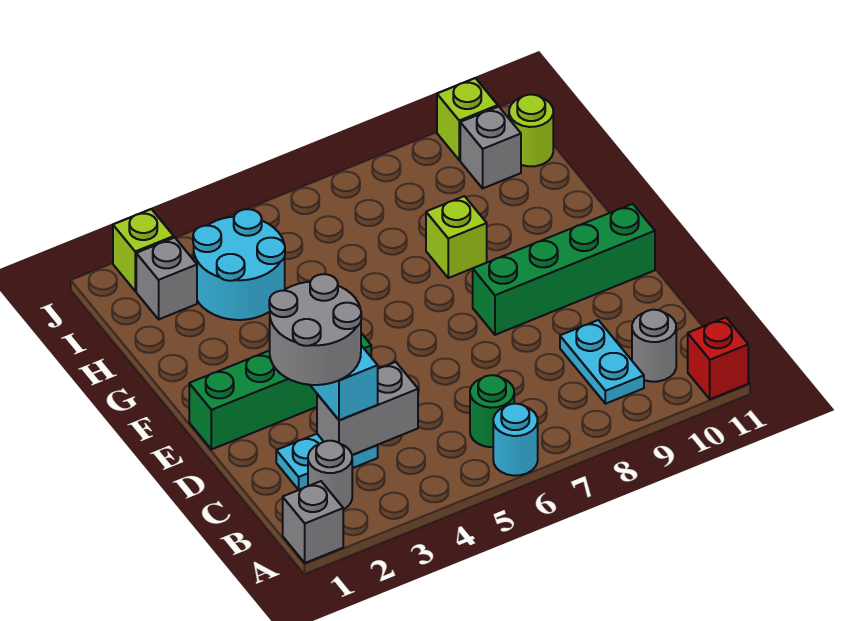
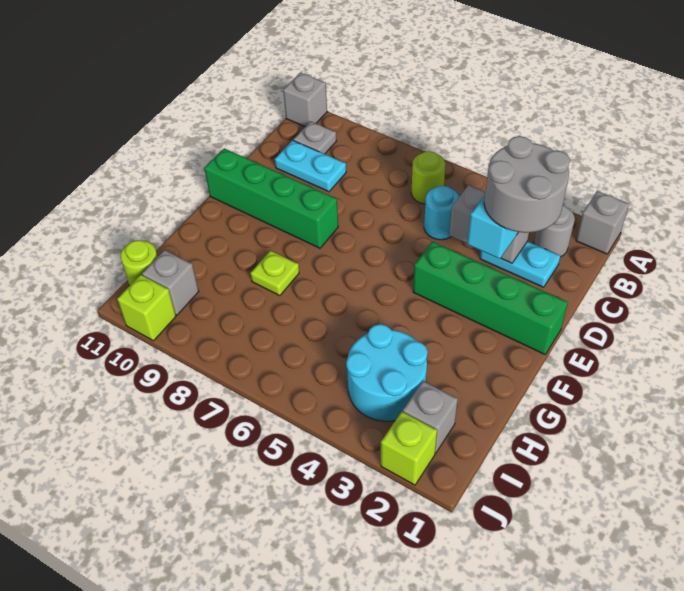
cyan 1x1 round brick [493,404,538,476] -> cyan 1x1 round brick moved to [424,186,459,240]
red 1x1 brick [688,318,748,399] -> grey 1x1 brick [283,73,327,127]
green 1x1 round brick [470,375,514,447] -> lime 1x1 round brick [411,151,446,204]
cyan 1x2 plate [560,320,644,404] -> cyan 1x2 plate turned to [275,140,346,192]
grey 1x1 round brick [632,310,676,382] -> grey 1x1 plate [293,121,336,154]
lime 1x1 brick [426,196,487,278] -> lime 1x1 plate [250,251,299,296]

